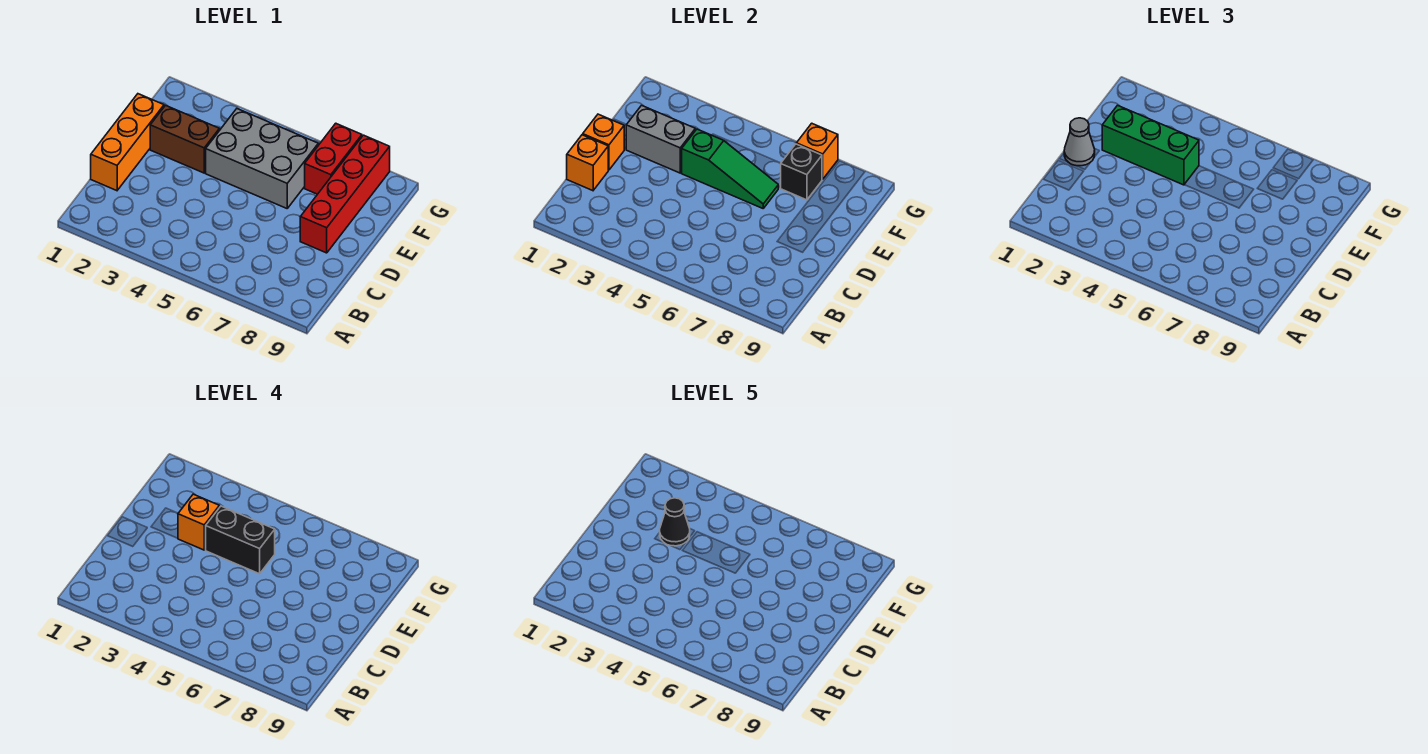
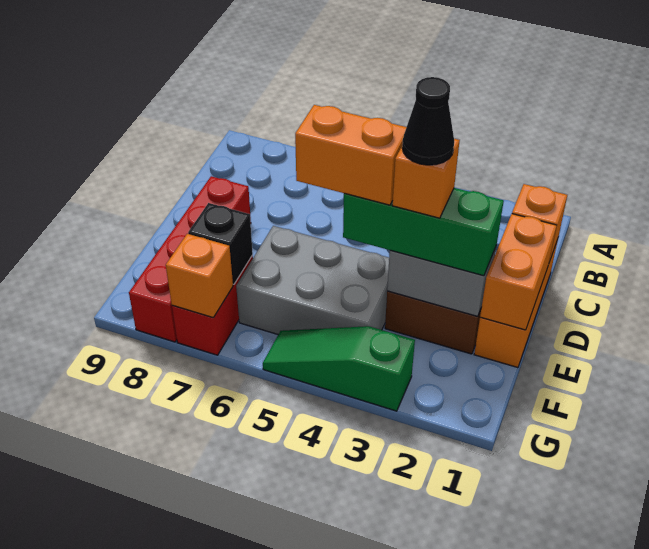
orange 1x1 brick [583,114,624,170] -> orange 1x2 brick [480,214,557,330]
grey 1x1 cone [1064,118,1095,166] -> none
green 1x3 slope [682,129,778,208] -> green 1x3 slope moved to [263,326,415,411]
black 1x2 brick [206,506,275,574] -> orange 1x2 brick [295,105,406,205]

